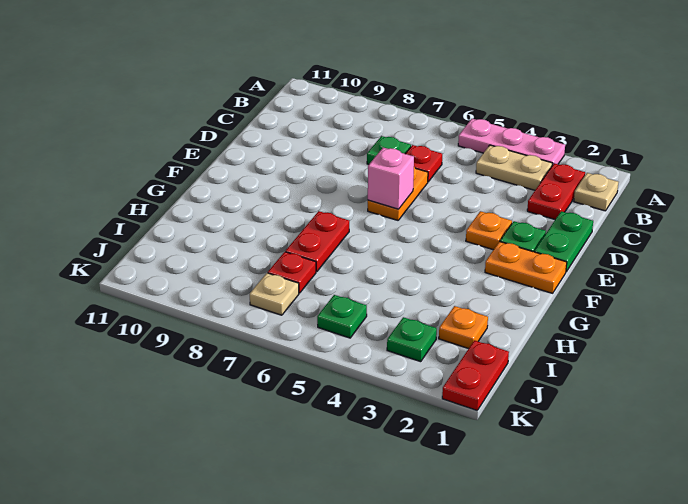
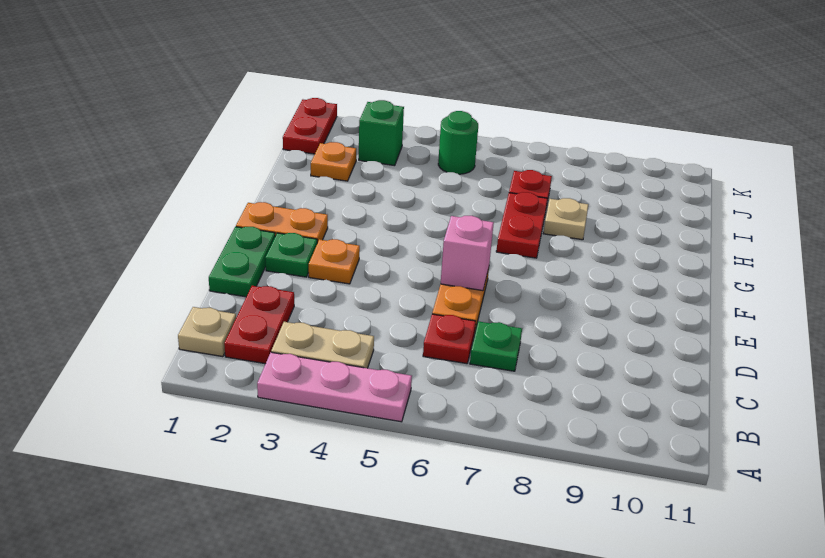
green 1x1 plate [387,317,437,362] -> green 1x1 brick [359,100,404,166]
green 1x1 plate [317,295,367,338] -> green 1x1 round brick [438,111,478,174]
tan 1x1 plate [250,273,299,315] -> tan 1x1 plate moved to [544,198,588,240]

